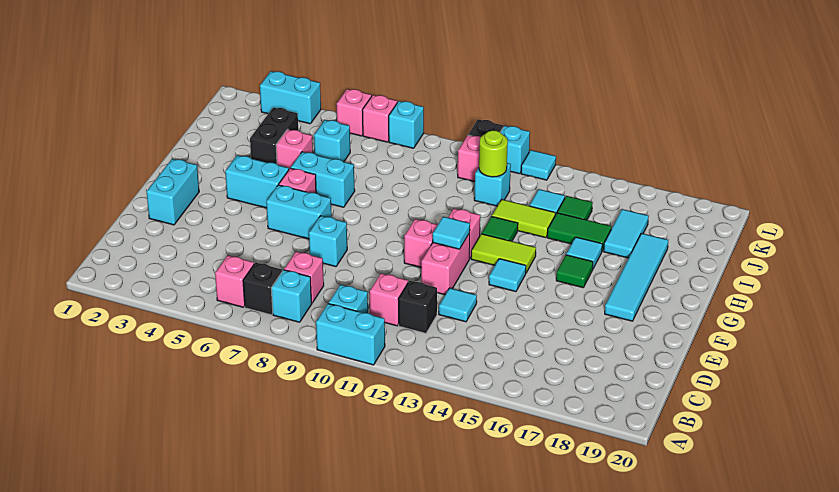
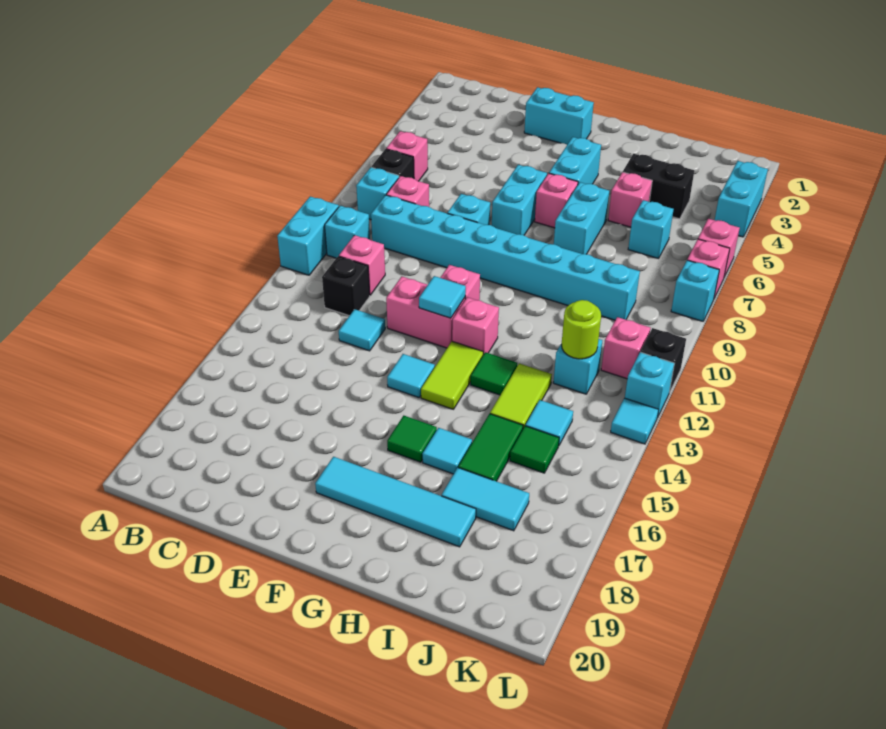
none -> cyan 1x8 brick [371,195,640,320]

